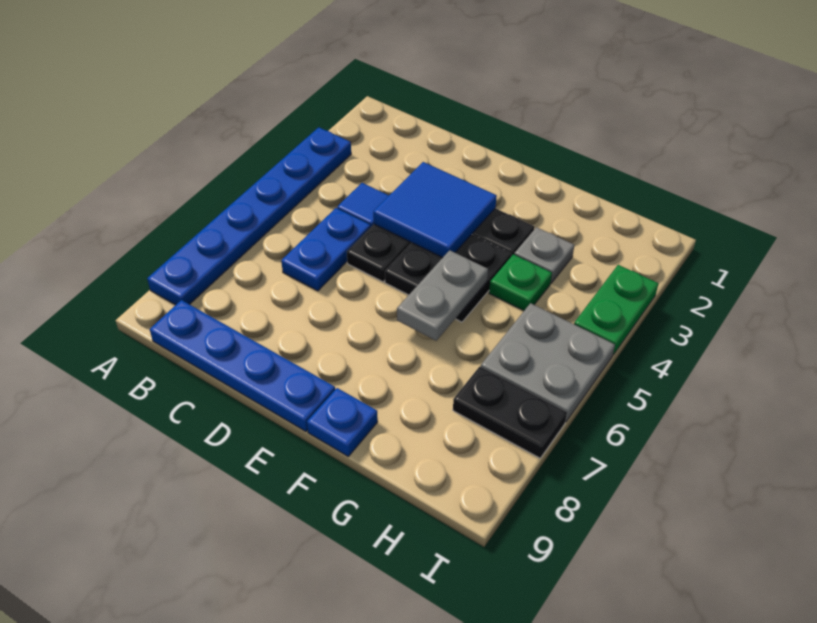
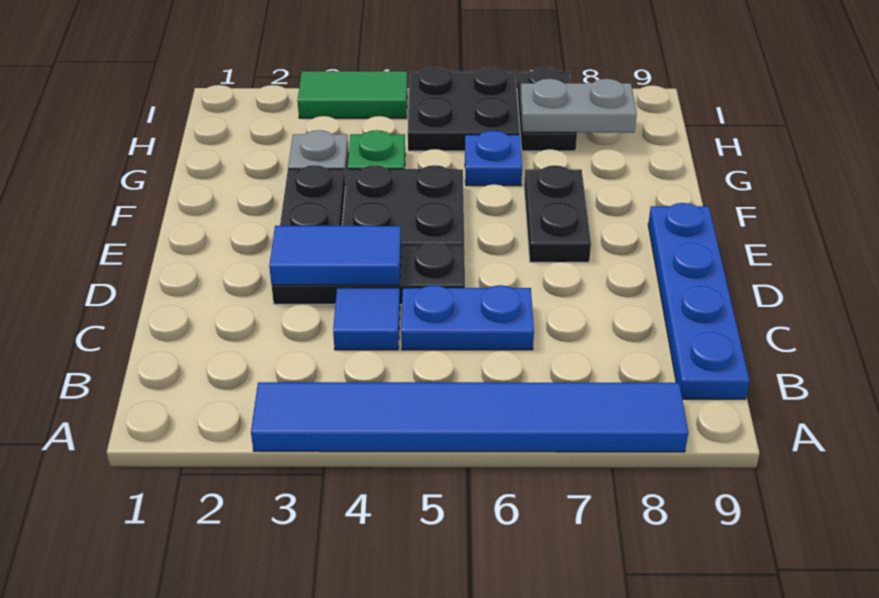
blue 1x6 plate [147,127,351,305] -> blue 1x6 tile [251,382,688,452]
blue 2x2 tile [373,162,497,258] -> blue 1x2 tile [269,226,401,285]
none -> black 1x2 plate [524,165,591,262]
grey 1x2 plate [397,250,488,341] -> grey 1x2 plate moved to [520,79,637,133]
blue 1x1 plate [307,388,378,456] -> blue 1x1 plate moved to [465,130,522,186]
grey 2x2 plate [481,303,615,422] -> black 2x2 plate [408,67,520,151]
green 1x2 plate [574,265,659,355] -> green 1x2 tile [298,71,407,118]

